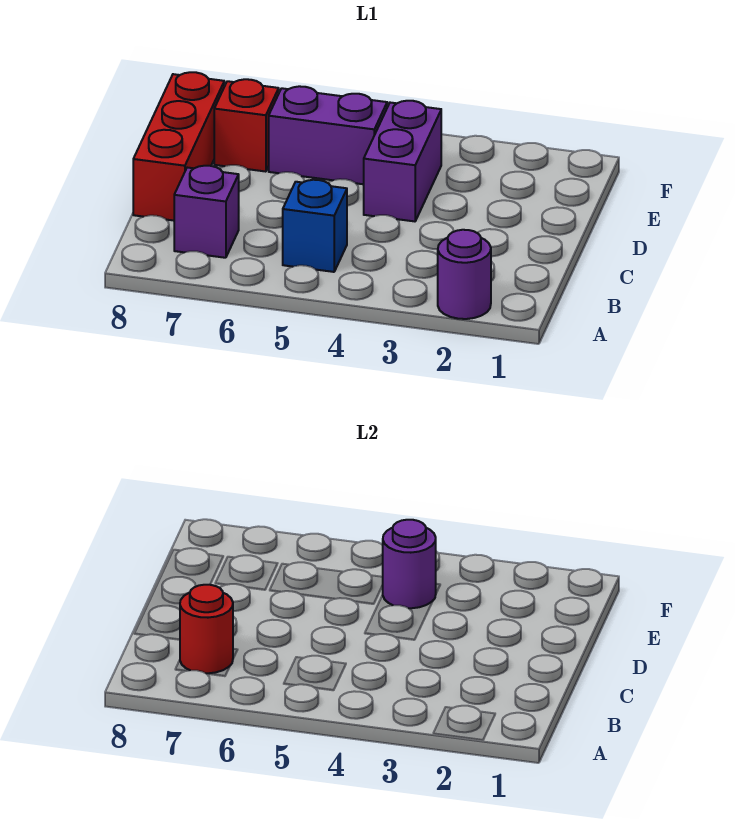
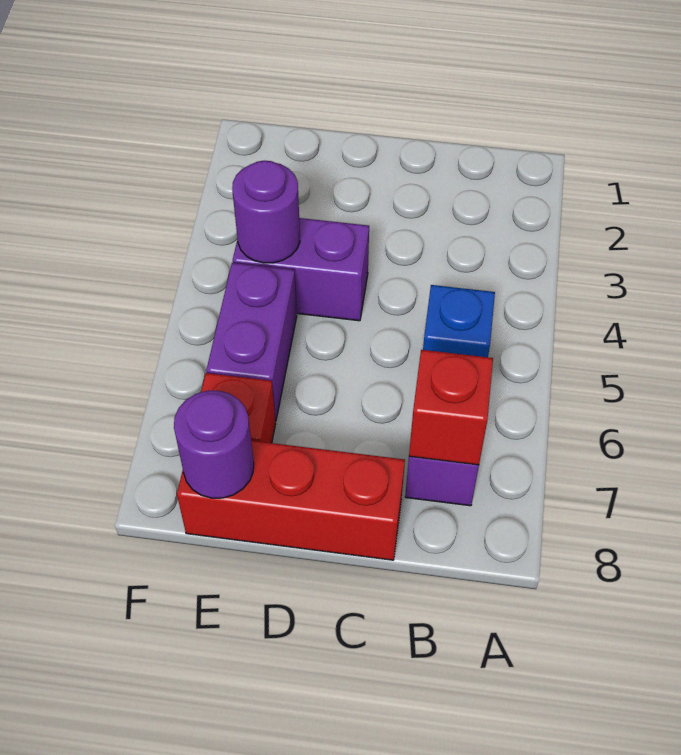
purple 1x1 round brick [438,230,491,319] -> purple 1x1 round brick moved to [174,391,254,498]
red 1x1 round brick [180,585,233,673] -> red 1x1 brick [409,350,493,465]

